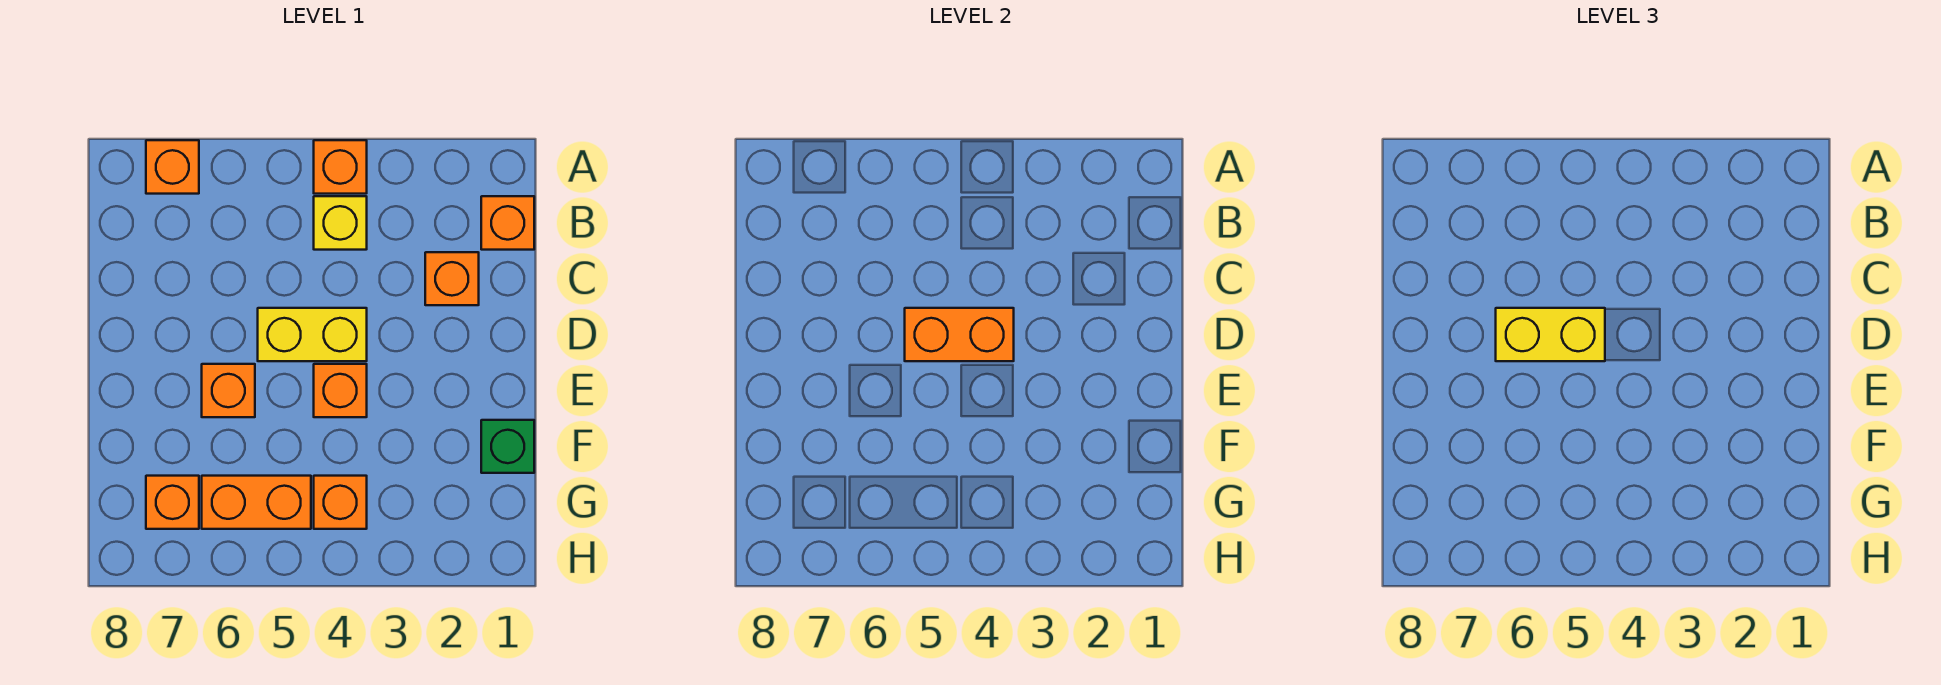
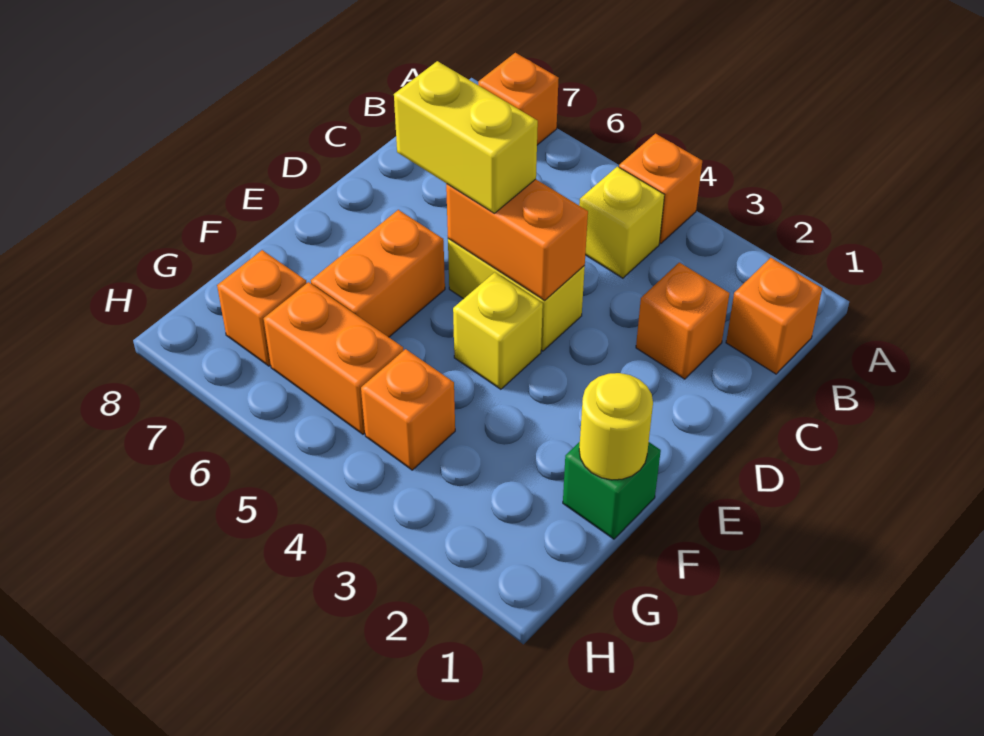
orange 1x1 brick [314,364,367,417] -> yellow 1x1 brick [453,272,543,389]
orange 1x1 brick [202,364,255,417] -> orange 1x2 brick [311,210,445,337]
none -> yellow 1x1 round brick [579,373,653,480]

